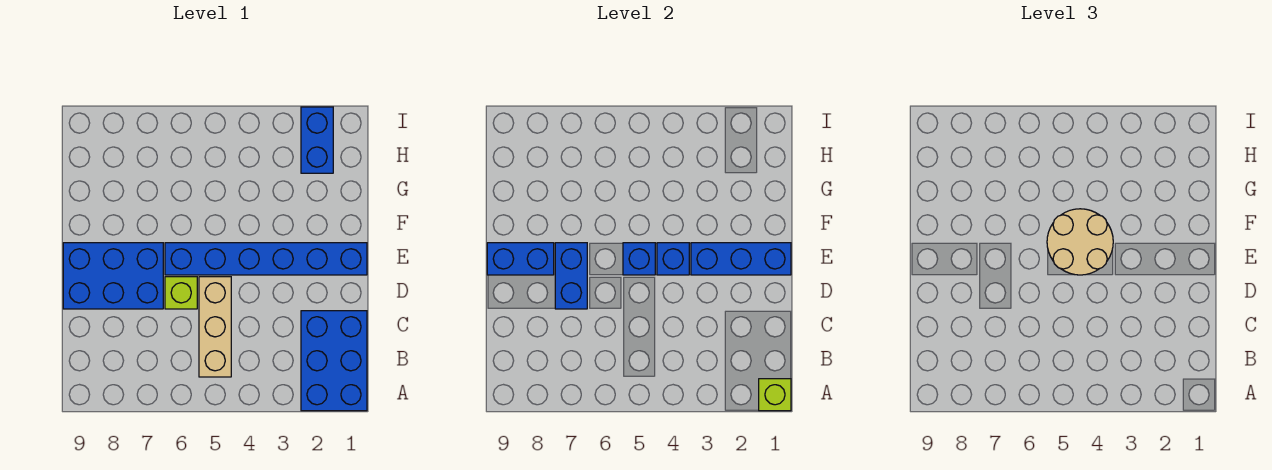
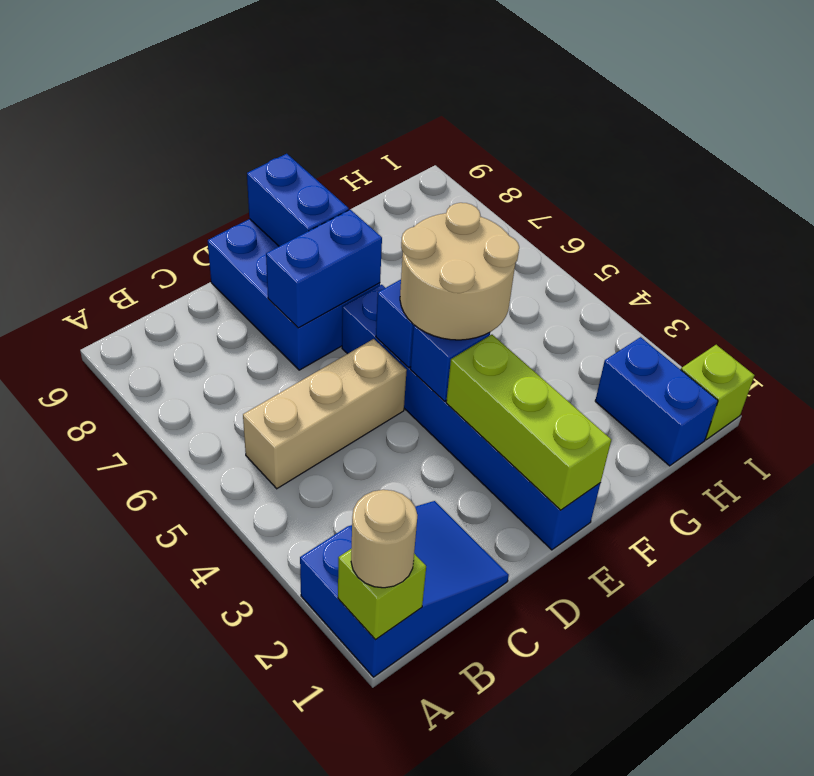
blue 2x3 brick [301,311,367,411] -> blue 2x3 slope [300,501,509,677]
none -> tan 1x1 round brick [351,490,418,588]
lime 1x1 brick [165,277,197,309] -> lime 1x1 brick moved to [681,345,754,440]
blue 1x3 brick [691,243,791,275] -> lime 1x3 brick [446,335,611,510]
blue 1x2 brick [301,107,333,173] -> blue 1x2 brick turned to [595,337,718,466]

